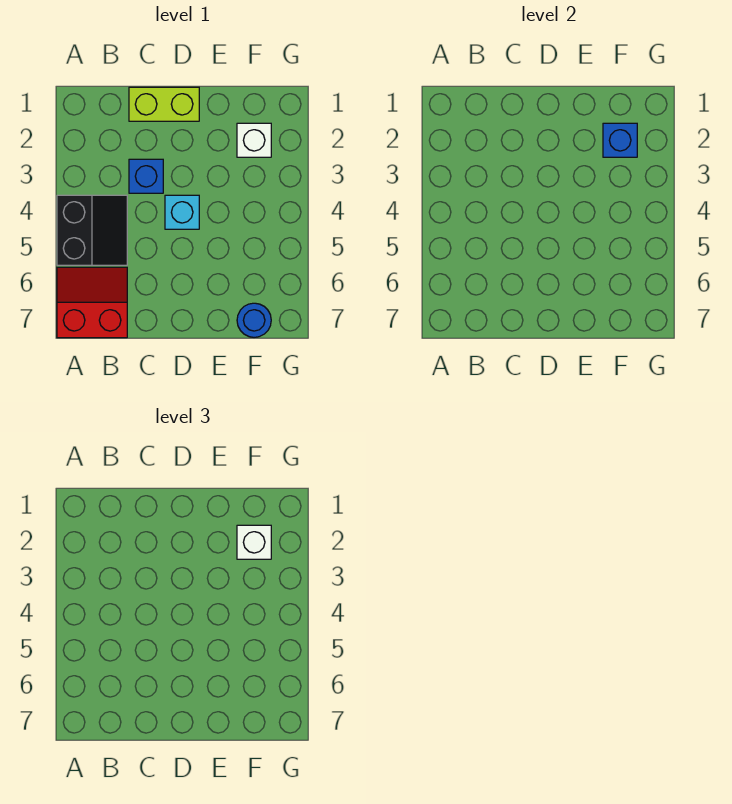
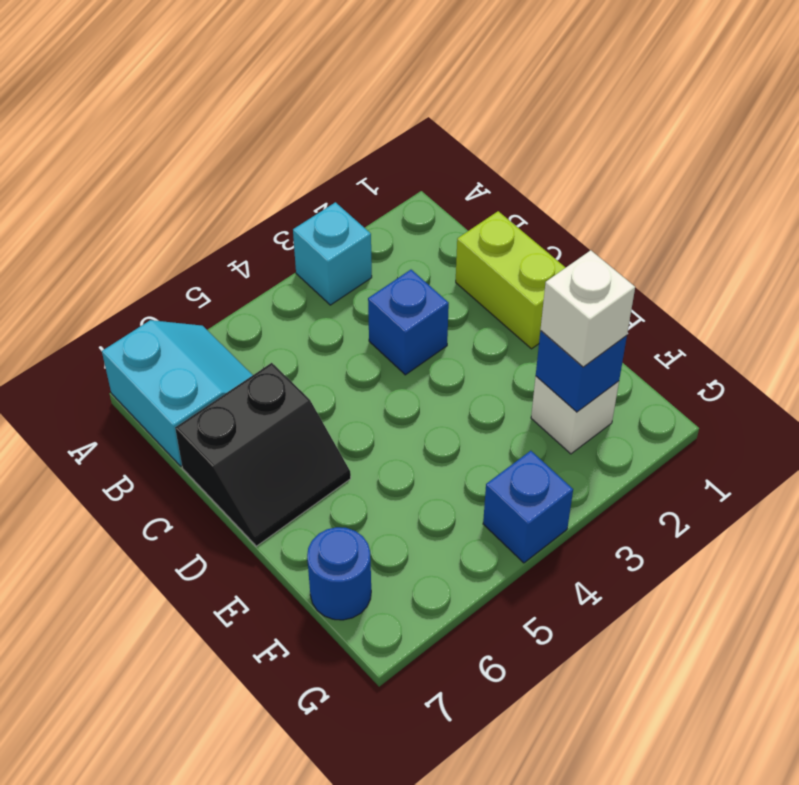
black 2x2 slope [57,195,127,265] -> black 2x2 slope moved to [175,363,351,546]
red 2x2 slope [57,267,127,338] -> cyan 2x2 slope [102,320,253,466]
cyan 1x1 brick [165,195,199,229] -> cyan 1x1 brick moved to [293,202,372,305]
none -> blue 1x1 brick [483,451,573,563]

